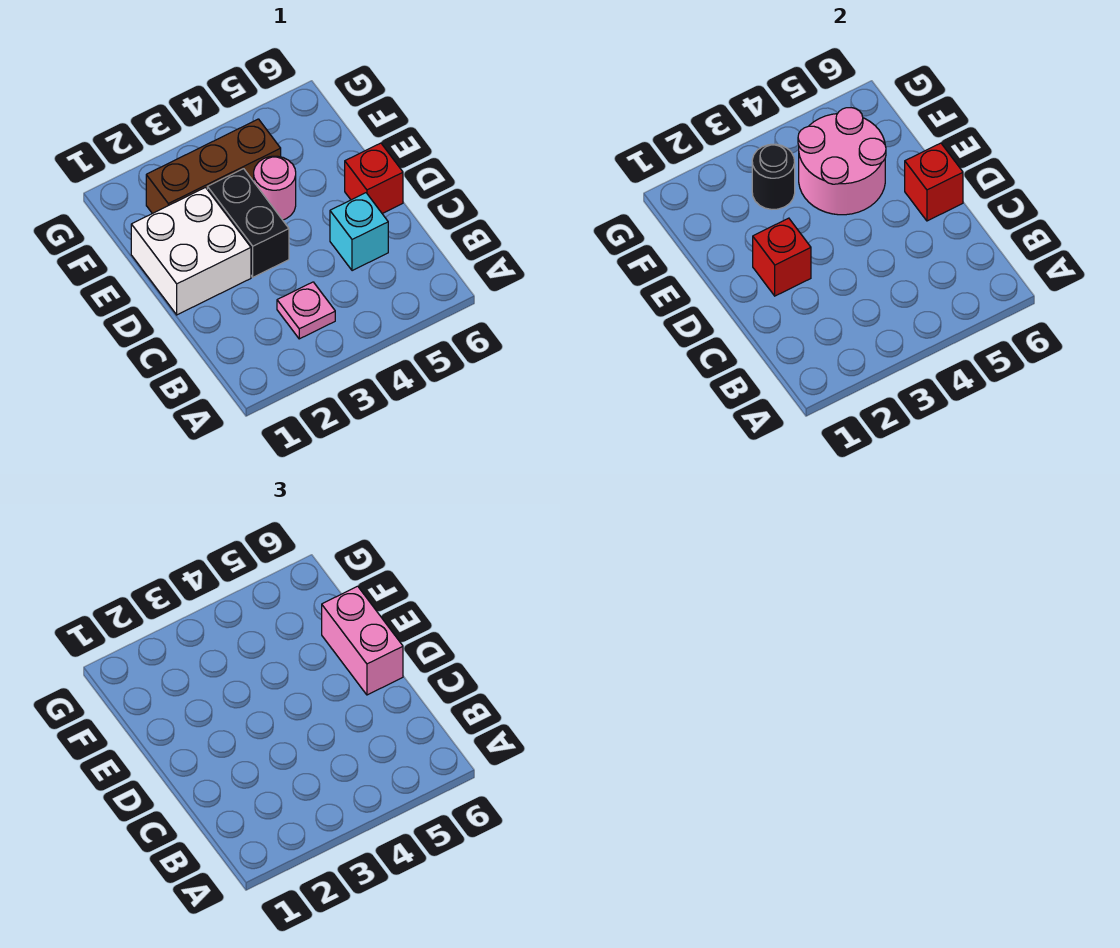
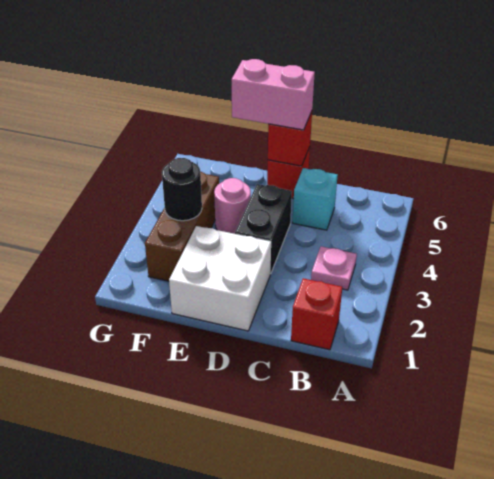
red 1x1 brick [753,218,811,296] -> red 1x1 brick moved to [291,278,342,350]
black 1x2 brick [207,169,289,277] -> black 1x2 brick turned to [235,184,292,272]
pink 2x2 round brick [798,108,886,215] -> none

